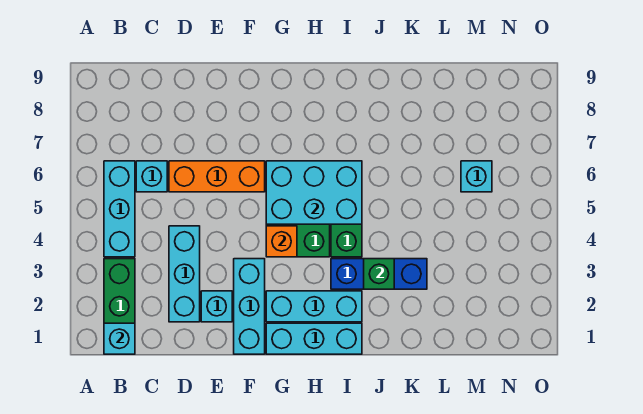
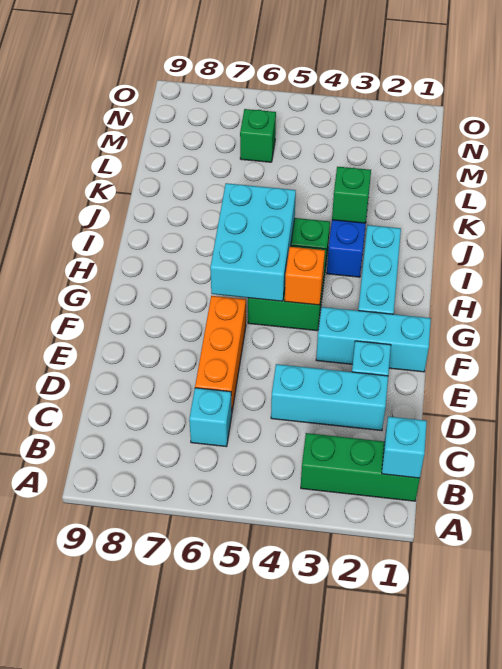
cyan 1x3 brick [104,161,135,257] -> none
cyan 1x3 brick [266,323,362,354] -> none
cyan 1x1 brick [461,161,492,192] -> green 1x1 brick [240,109,276,162]

